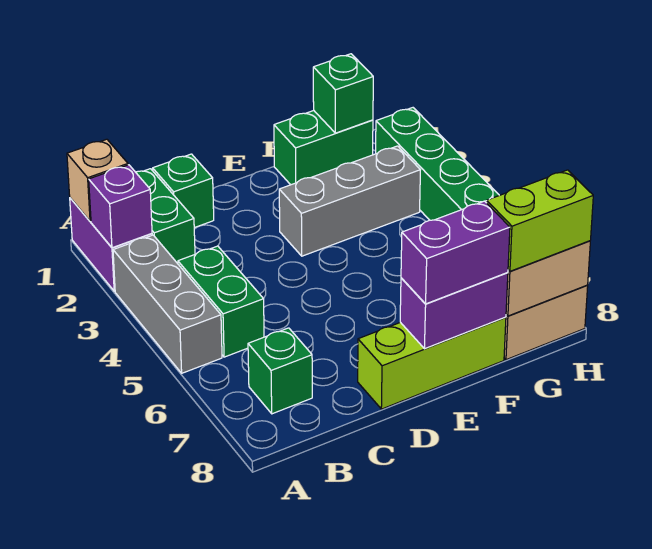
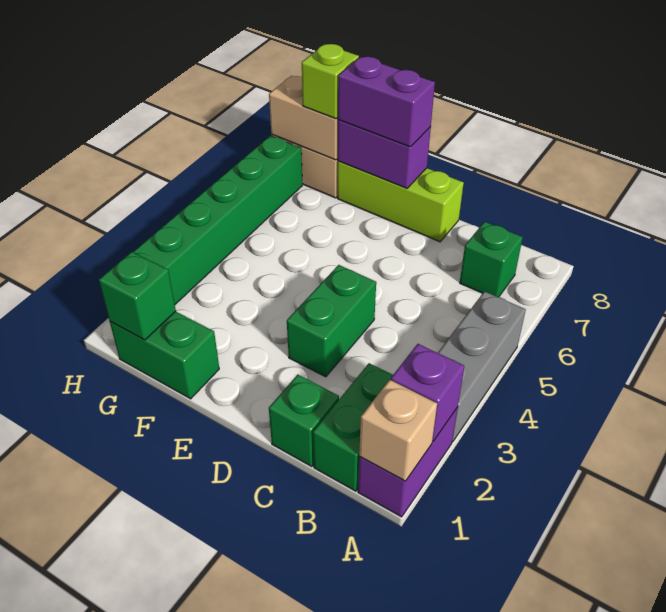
green 1x2 brick [178,246,264,357] -> green 1x2 brick moved to [287,265,376,377]
grey 1x3 brick [279,146,420,256] -> none
lime 1x2 brick [487,170,593,271] -> lime 1x1 brick [302,44,359,119]

